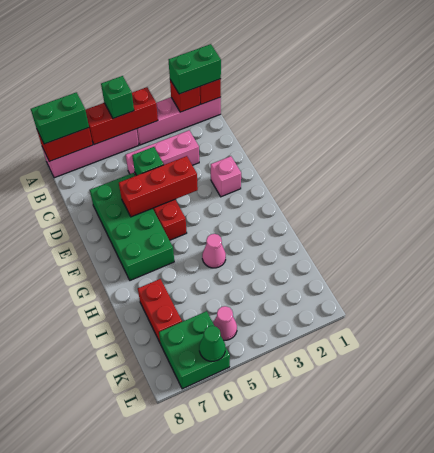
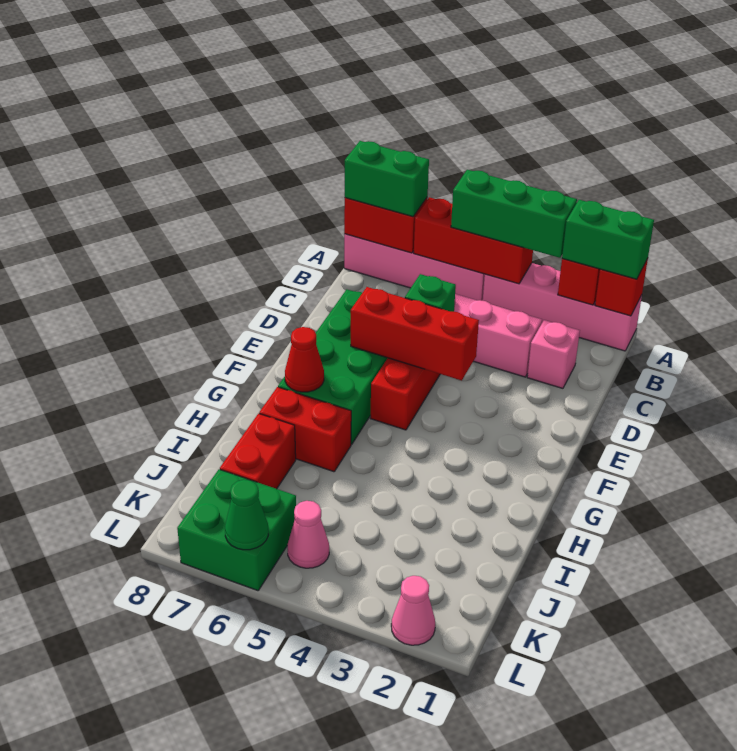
green 1x1 brick [101,76,134,118] -> green 1x3 brick [451,170,577,258]
pink 1x1 brick [211,156,241,197] -> pink 1x1 brick moved to [527,320,580,388]
none -> red 1x1 cone [285,327,324,392]
pink 1x1 cone [202,234,226,268] -> pink 1x1 cone moved to [391,576,435,645]
none -> red 1x2 brick [259,387,351,472]

